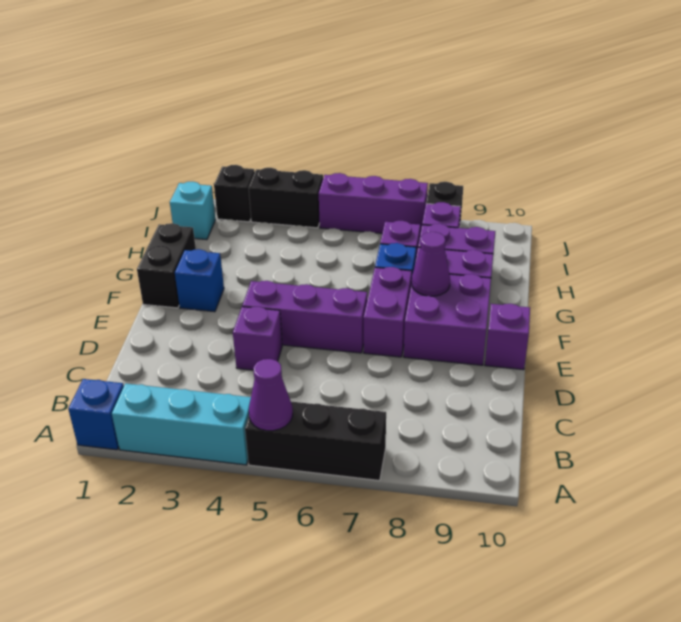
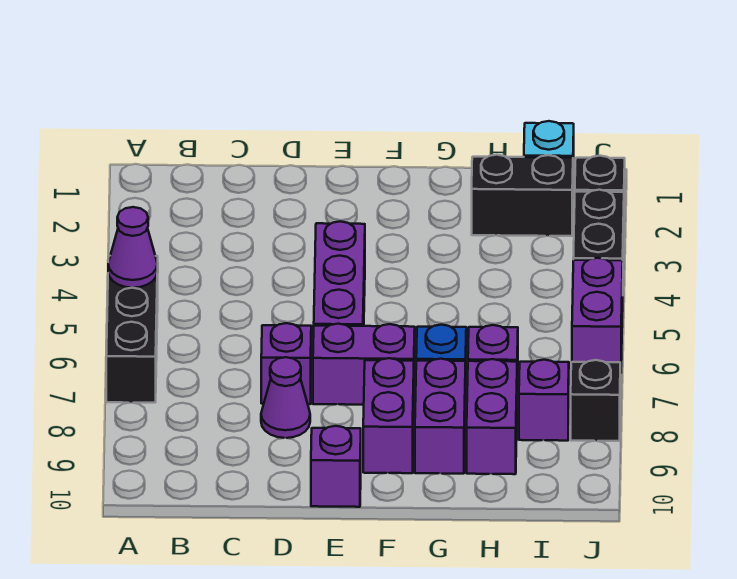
blue 1x1 brick [68,379,124,450] -> none
cyan 1x3 brick [112,383,251,465] -> none
purple 1x1 brick [233,307,282,370] -> purple 1x1 brick moved to [261,323,311,404]
purple 2x2 brick [404,274,491,365] -> purple 1x2 brick [363,358,414,473]
black 1x2 brick [137,223,196,308] -> black 1x2 brick moved to [472,155,573,236]
blue 1x1 brick [175,249,224,312] -> none
purple 1x1 cone [412,232,450,296] -> purple 1x1 cone moved to [261,357,310,438]
purple 1x3 brick [319,173,428,234] -> purple 1x2 brick [572,258,623,373]

